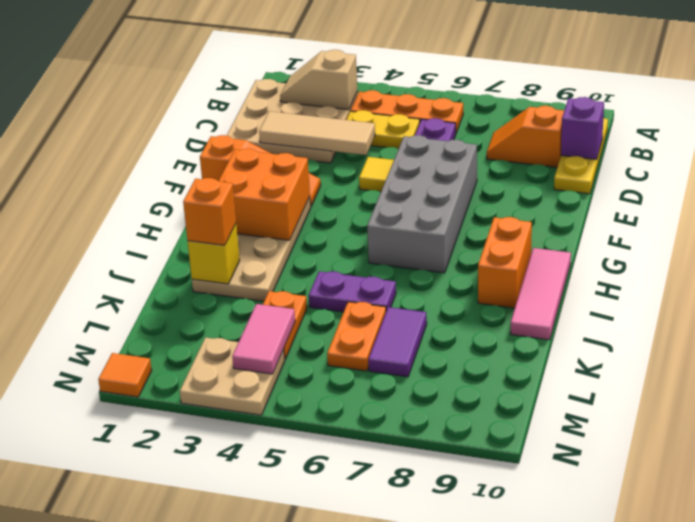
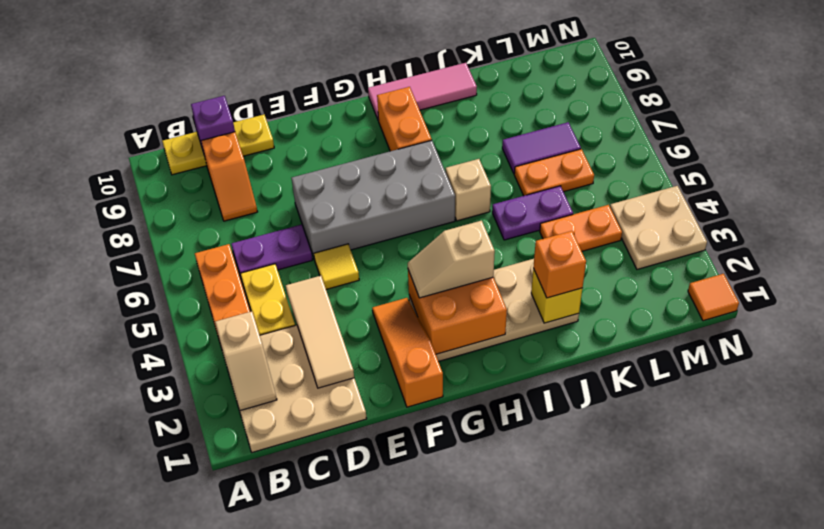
none -> tan 1x2 slope [408,221,495,298]
orange 1x2 brick [478,217,532,308] -> orange 1x2 brick turned to [377,87,432,151]
none -> tan 1x1 brick [445,159,491,221]
purple 1x2 plate [309,271,396,312] -> purple 1x2 plate turned to [492,186,573,240]
pink 1x2 tile [232,304,295,374] -> none

